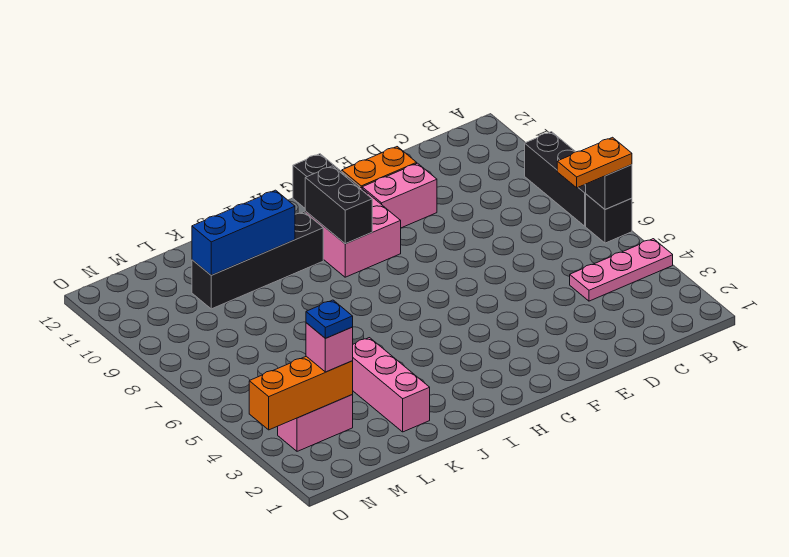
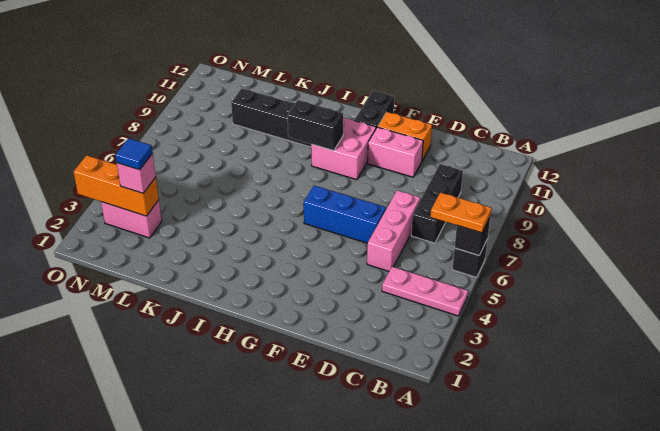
black 1x3 brick [525,132,586,226] -> black 1x3 brick moved to [411,164,463,243]
black 1x2 brick [305,166,372,244] -> black 1x2 brick turned to [288,100,343,151]
blue 1x3 brick [192,190,295,275] -> blue 1x3 brick moved to [304,186,386,243]
pink 1x3 brick [353,338,430,432] -> pink 1x3 brick moved to [367,190,420,271]
blue 1x1 plate [306,300,353,338] -> blue 1x1 tile [116,138,153,170]

